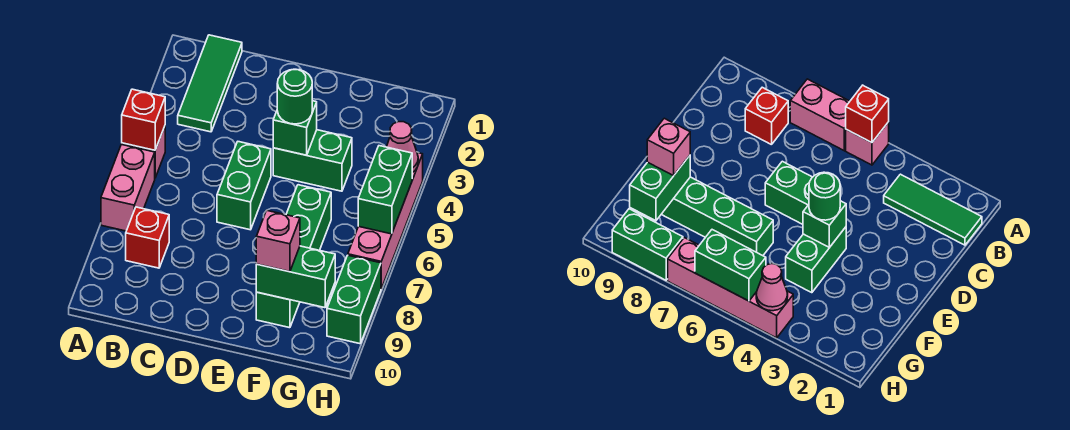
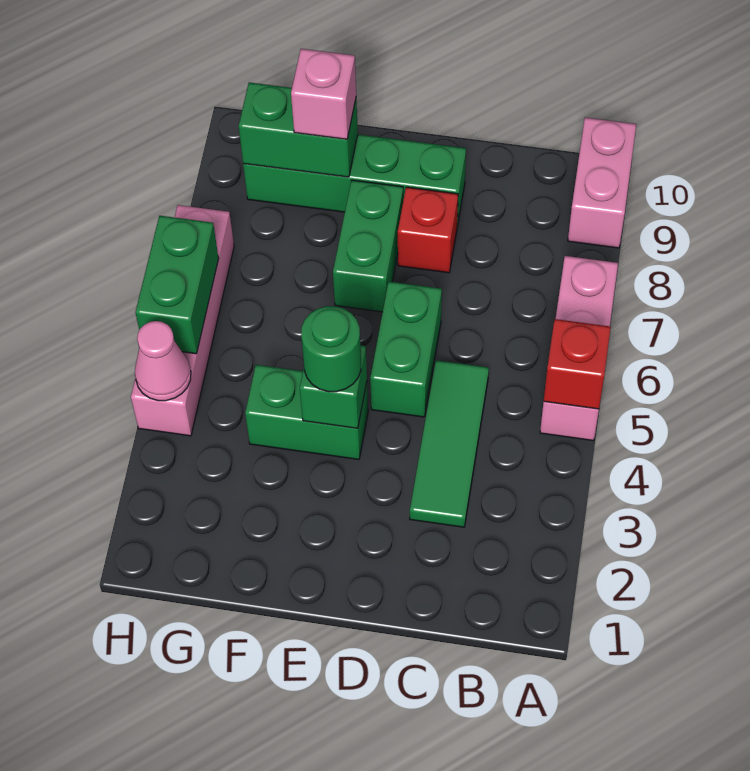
none -> pink 1x2 brick [568,118,636,248]
green 1x3 tile [178,35,242,132] -> green 1x3 tile moved to [410,360,489,527]
red 1x1 brick [126,207,169,268] -> red 1x1 brick moved to [398,187,458,273]
green 1x4 brick [256,185,331,328] -> green 1x4 brick turned to [243,134,466,226]
green 1x2 brick [327,255,381,344] -> green 1x2 brick moved to [333,180,403,312]

